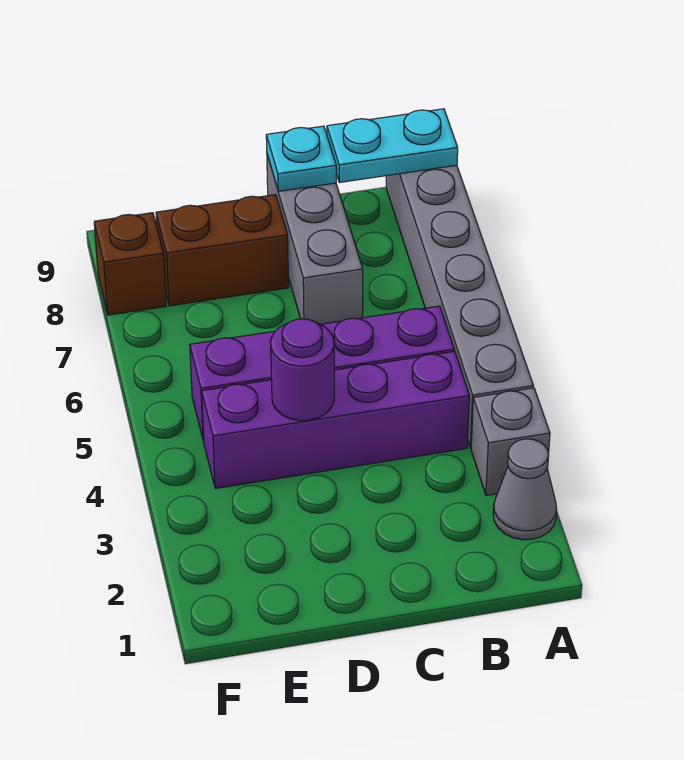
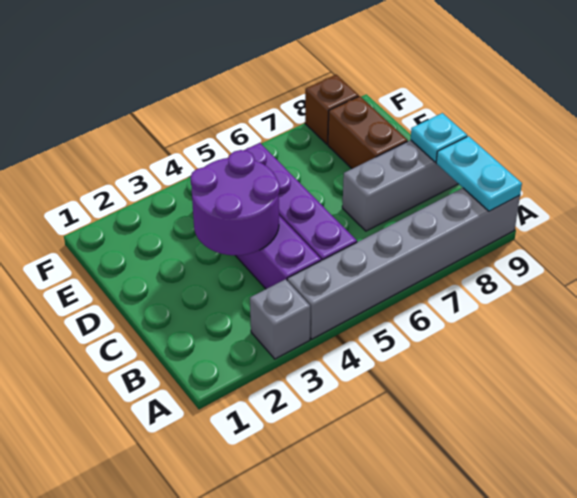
grey 1x1 cone [493,439,557,540] -> none
purple 1x1 round brick [270,319,334,421] -> purple 2x2 round brick [191,150,280,255]

